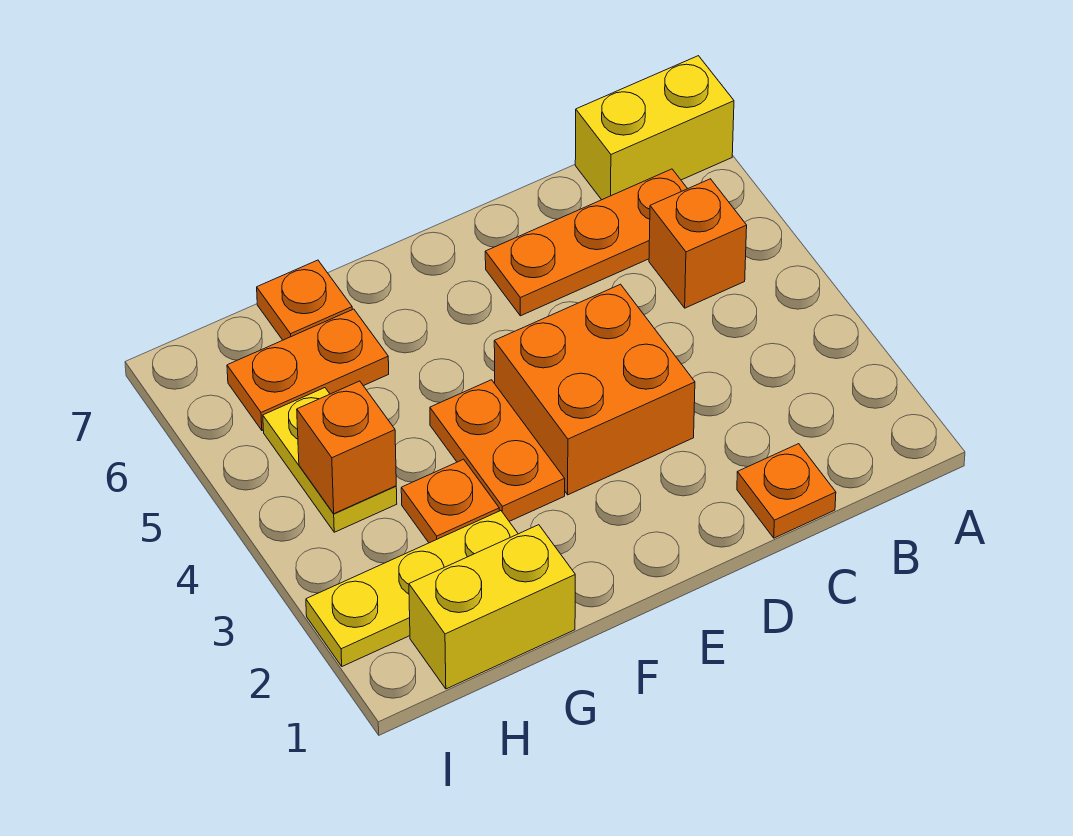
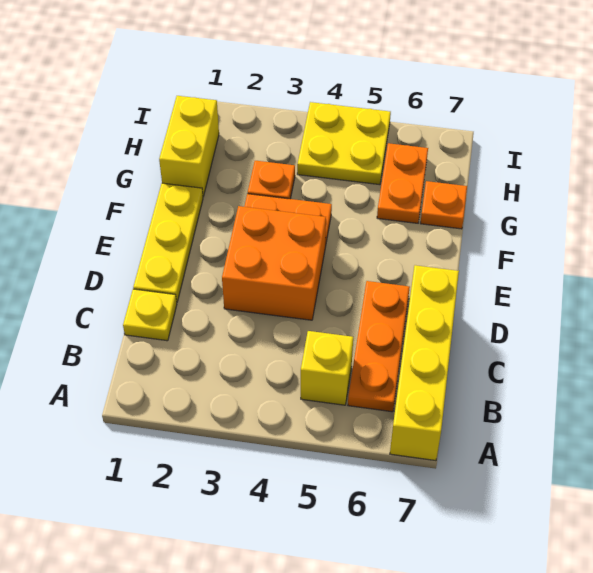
yellow 1x2 brick [575,56,734,200] -> yellow 1x4 brick [390,265,459,461]
orange 1x1 brick [649,179,747,308] -> yellow 1x1 brick [301,331,353,405]
orange 1x1 plate [737,444,836,538] -> yellow 1x1 plate [123,289,177,341]
yellow 1x3 plate [306,511,518,666] -> yellow 1x3 plate moved to [133,183,203,302]
yellow 1x2 plate [263,388,397,532] -> yellow 2x2 plate [297,102,391,185]
orange 1x1 brick [297,381,396,514] -> none

